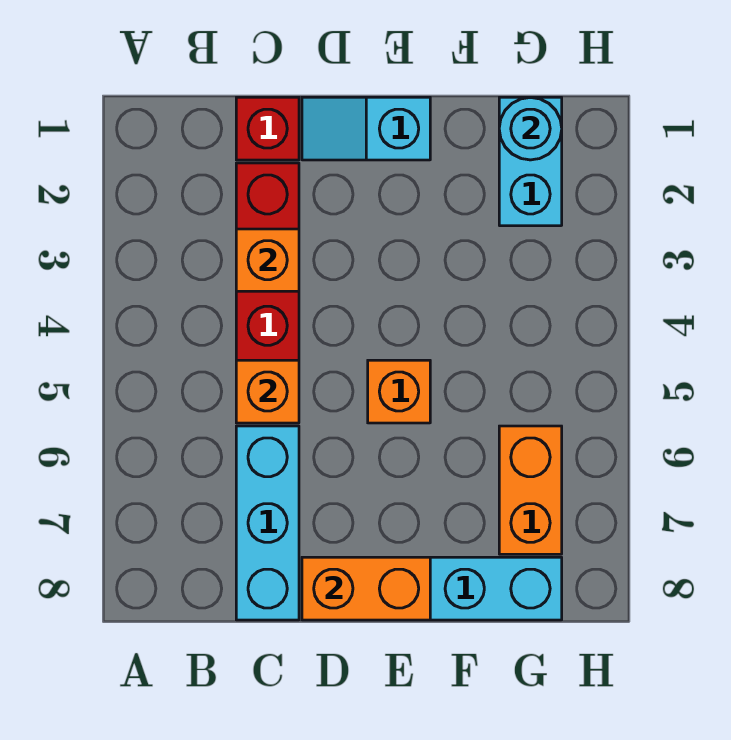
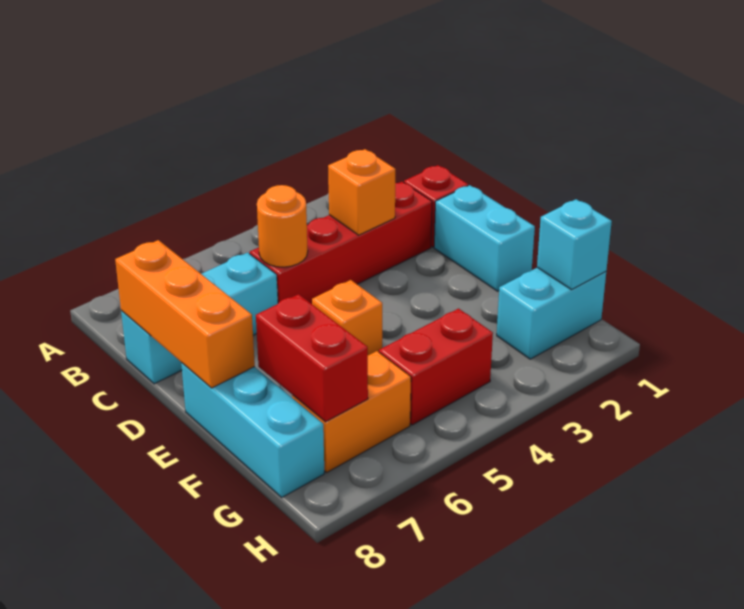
orange 1x1 brick [236,360,299,423] -> orange 1x1 round brick [257,185,308,267]
cyan 1x2 slope [302,97,430,160] -> cyan 1x2 brick [434,185,535,291]
orange 1x2 brick [302,557,430,620] -> orange 1x3 brick [115,240,255,388]
none -> red 1x2 brick [256,294,368,422]
cyan 1x1 round brick [499,97,562,160] -> cyan 1x1 brick [537,199,612,290]
none -> red 1x2 brick [379,309,493,425]

